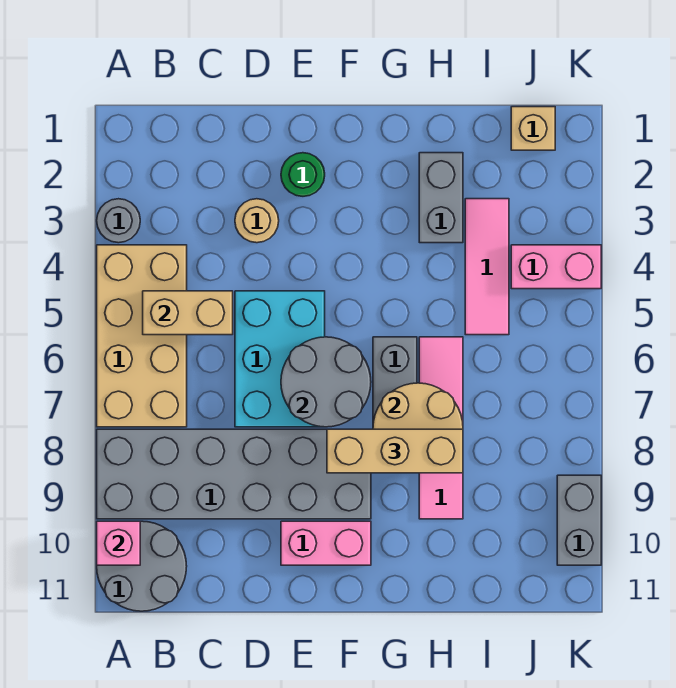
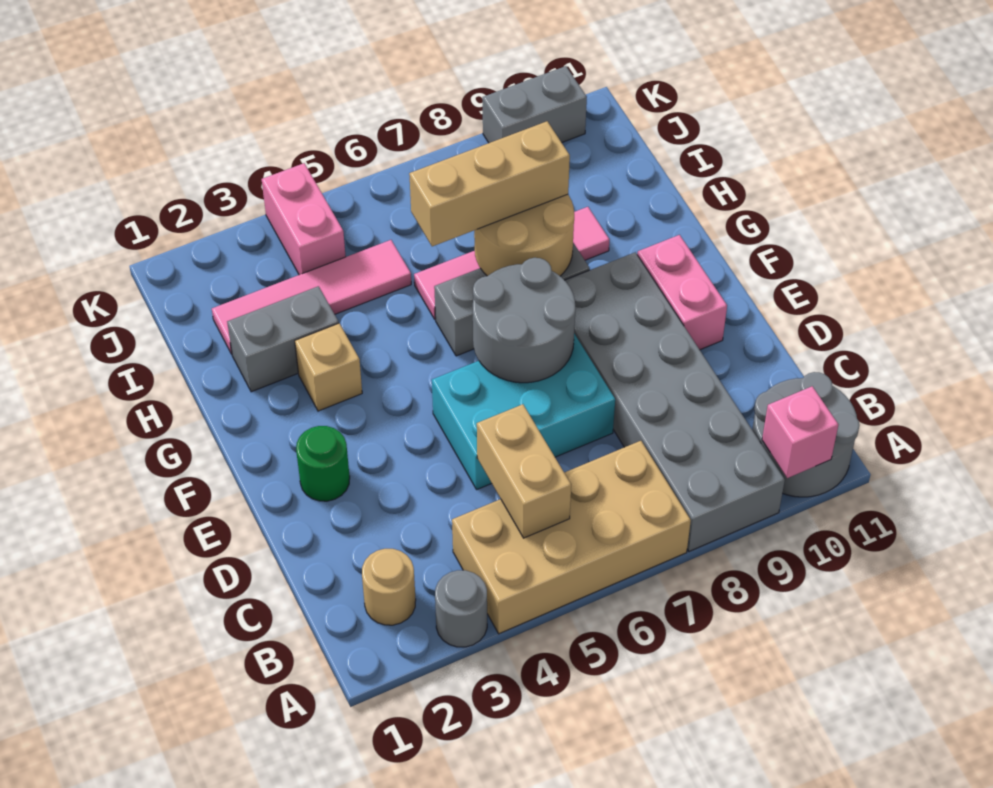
tan 1x1 round brick [235,199,279,243] -> tan 1x1 round brick moved to [362,549,416,625]
tan 1x3 brick [327,429,463,473] -> tan 1x3 brick turned to [409,121,570,246]
pink 1x3 tile [465,199,509,335] -> pink 1x4 tile [212,240,411,354]
tan 1x1 brick [511,107,555,150] -> tan 1x1 brick moved to [295,323,362,411]

